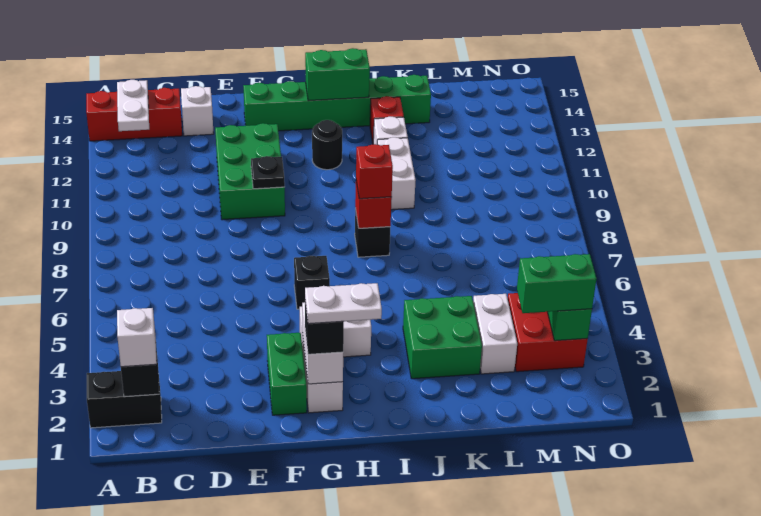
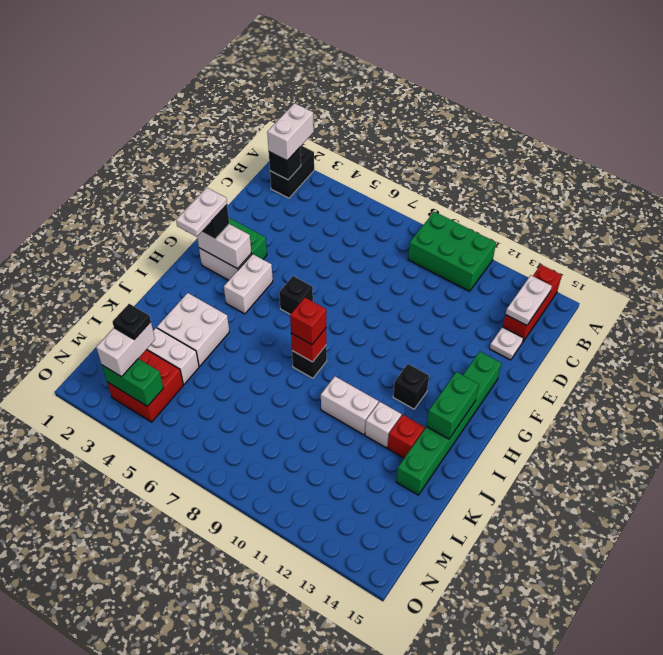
white 1x1 brick [117,308,157,367] -> white 1x2 brick [267,103,314,161]
white 1x2 plate [117,80,149,131] -> white 1x2 plate turned to [506,275,552,325]
white 1x1 brick [181,86,214,136] -> white 1x1 plate [490,327,523,360]
green 2x3 brick [215,123,285,220] -> green 2x3 brick moved to [408,212,496,291]
black 1x1 plate [251,156,285,189] -> black 1x1 plate moved to [112,304,151,340]
black 1x1 round brick [312,120,342,170] -> black 1x1 brick [393,364,429,409]
green 2x2 brick [403,296,482,379] -> white 2x2 brick [157,293,229,366]
green 1x2 brick [517,254,596,313] -> white 1x2 brick [96,322,155,377]

